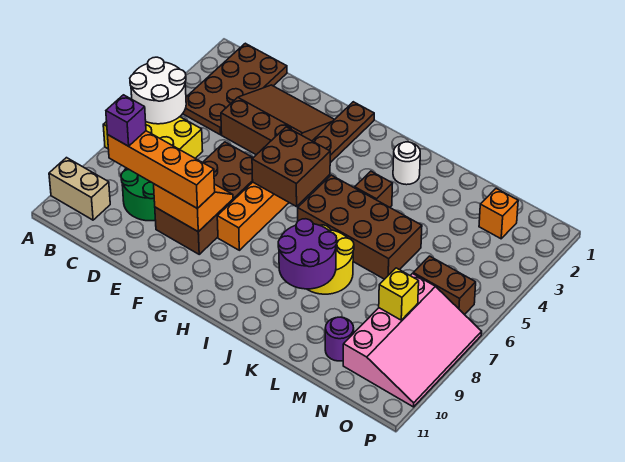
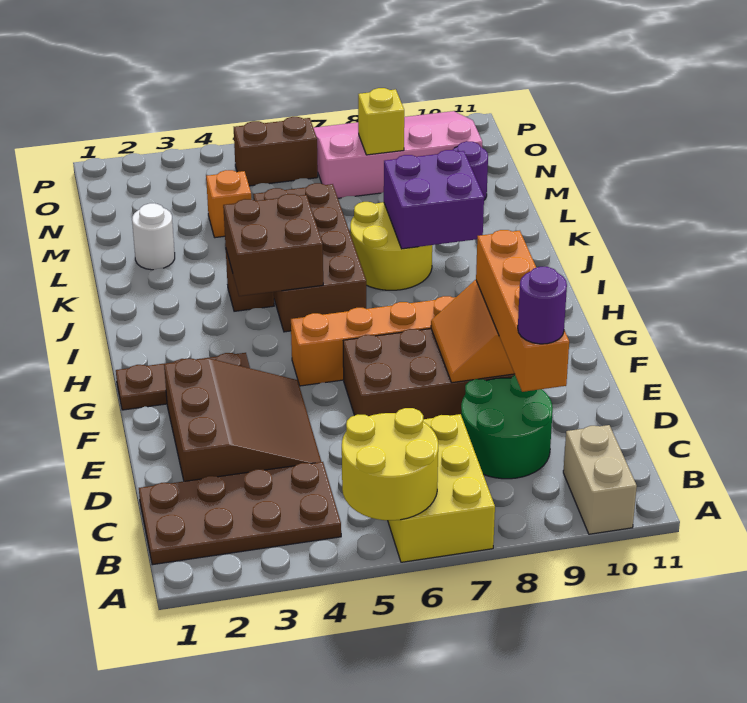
white 2x2 round brick [130,57,186,124] -> yellow 2x2 round brick [342,408,438,520]
purple 1x1 brick [106,95,146,146] -> purple 1x1 round brick [518,267,567,344]
brown 3x3 slope [221,85,335,155] -> brown 3x3 slope turned to [164,358,321,481]
brown 2x2 brick [252,127,330,207] -> brown 2x2 brick moved to [223,194,323,296]
white 1x1 round brick [393,142,420,185] -> white 1x1 round brick moved to [132,203,175,270]
purple 2x2 round brick [278,219,337,289] -> purple 2x2 brick [384,150,484,249]
orange 1x1 brick [479,188,518,239] -> orange 1x1 brick moved to [206,170,251,238]
brown 1x2 brick [413,256,476,315] -> brown 1x2 brick turned to [234,117,318,186]

